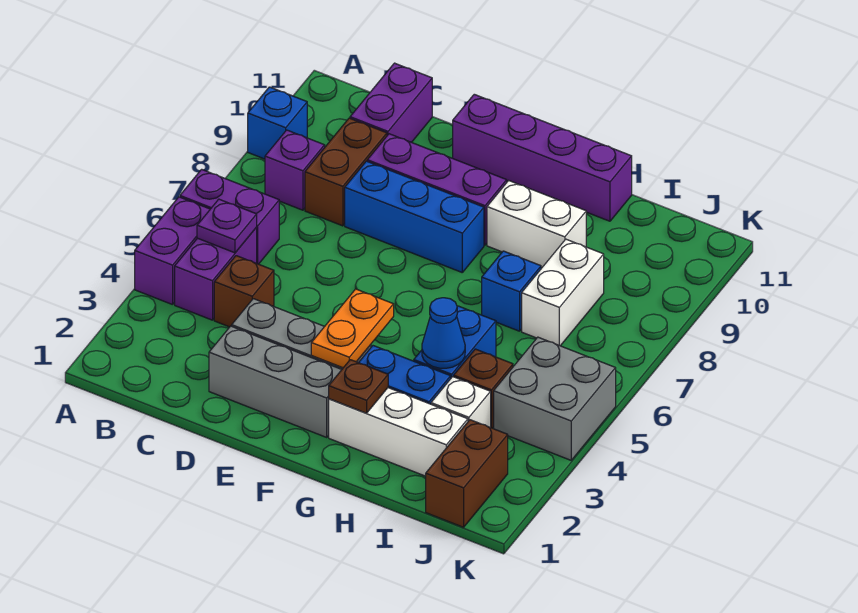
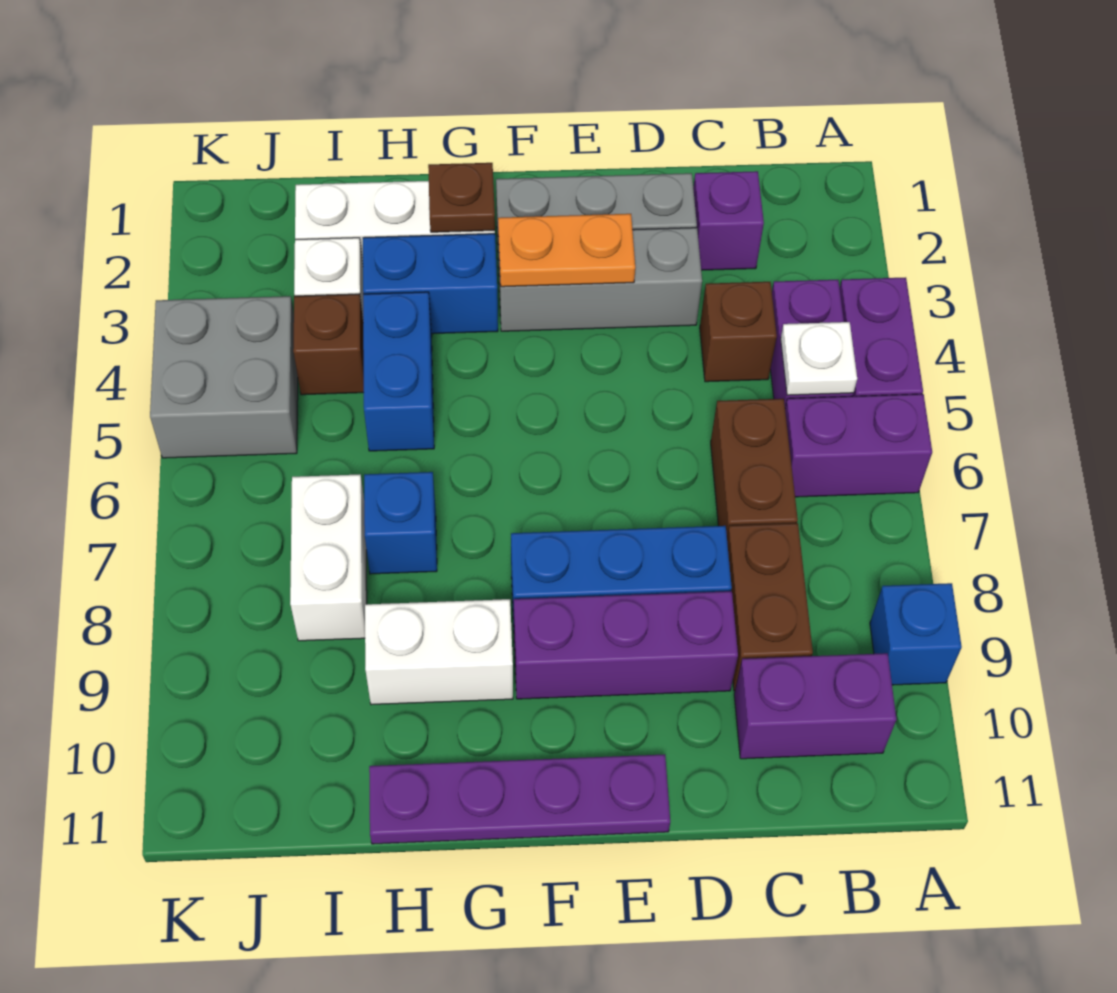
purple 1x1 plate [197,199,257,253] -> white 1x1 plate [781,322,857,395]
purple 1x1 brick [265,130,325,210] -> purple 1x1 brick moved to [693,171,764,270]
purple 1x2 brick [350,63,432,142] -> purple 1x2 brick turned to [734,653,897,759]
purple 1x4 brick [453,94,632,221] -> purple 1x4 plate [369,754,670,844]
orange 1x2 plate [311,289,394,368] -> orange 1x2 plate turned to [498,214,635,287]
blue 1x1 cone [422,298,465,368] -> none
brown 1x2 brick [426,420,508,527] -> brown 1x2 brick moved to [711,399,798,535]

